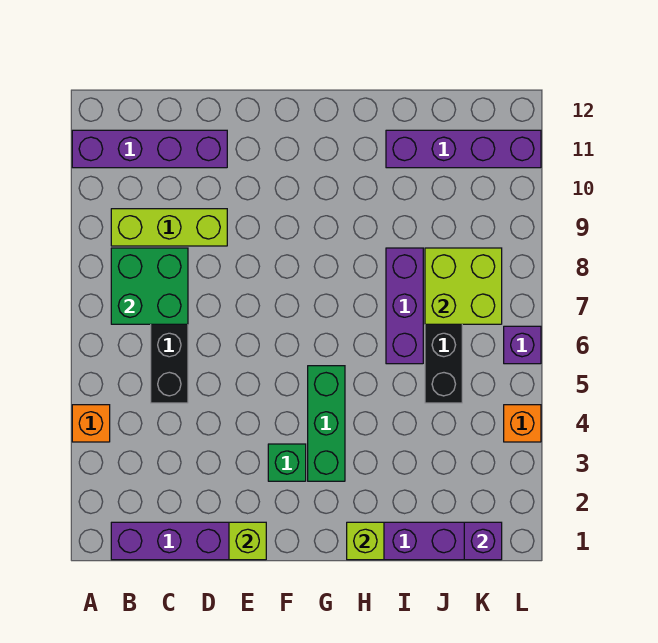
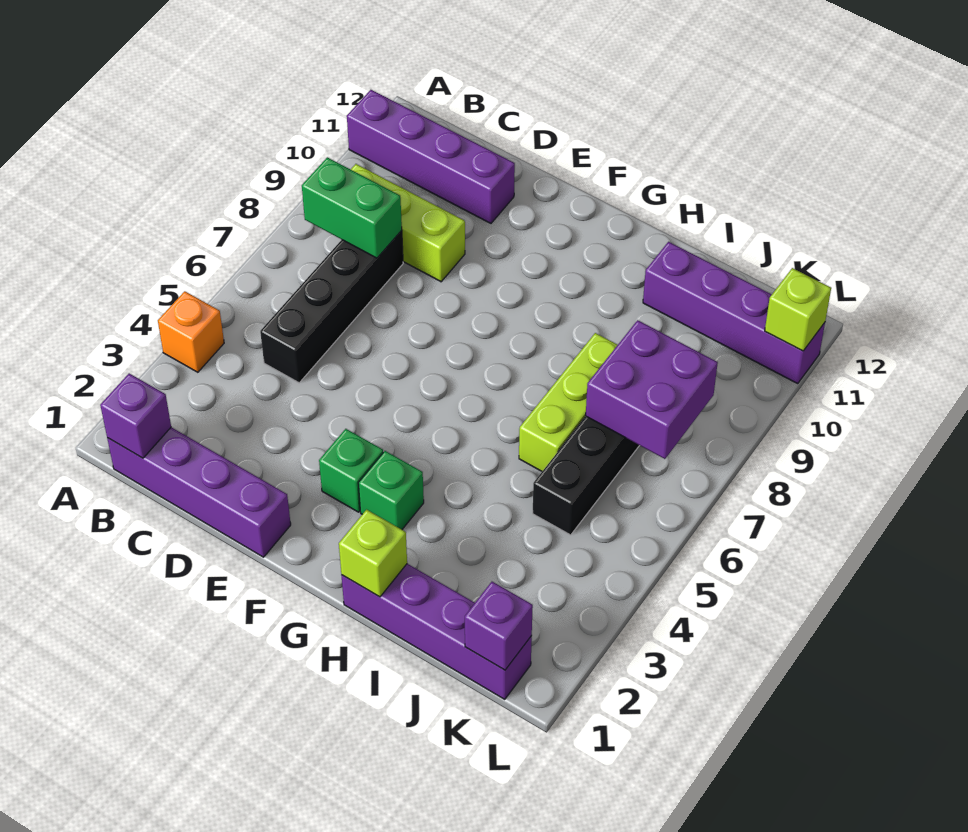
green 2x2 brick [111,248,188,324] -> green 1x2 brick [302,157,402,258]
lime 1x1 brick [229,522,266,560] -> lime 1x1 brick moved to [765,268,831,351]
green 1x3 brick [308,366,345,481] -> green 1x1 brick [358,451,424,529]
purple 1x3 brick [386,248,423,364] -> lime 1x3 brick [519,333,618,471]
lime 2x2 brick [425,248,502,324] -> purple 2x2 brick [586,320,718,459]
orange 1x1 brick [504,405,541,442] -> none
purple 1x1 brick [504,326,541,364] -> purple 1x1 brick moved to [100,373,171,458]

